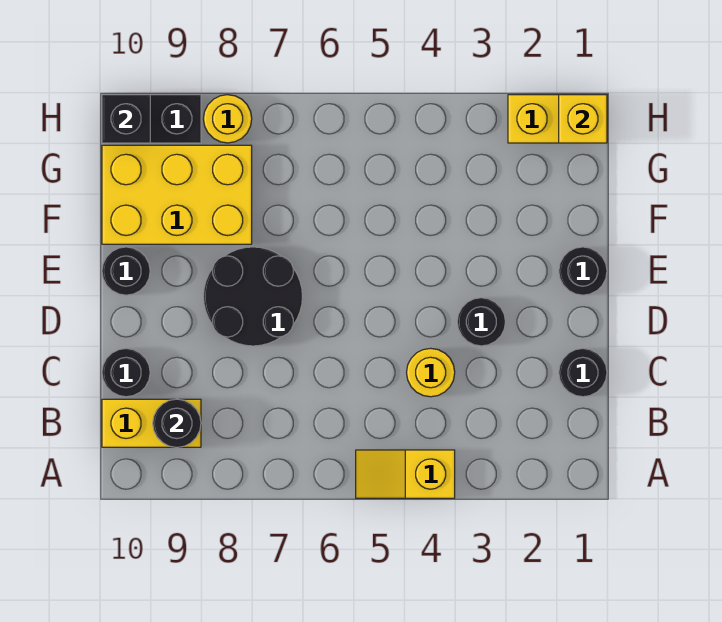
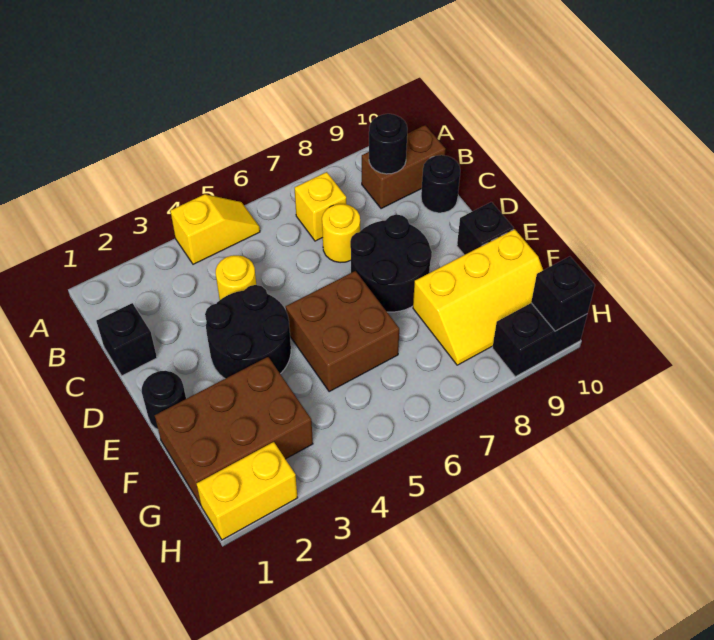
yellow 1x2 brick [102,399,201,447] -> brown 1x2 brick [362,125,446,209]
black 1x1 round brick [559,348,607,397] -> black 1x1 brick [97,303,157,376]
black 1x1 round brick [457,298,505,346] -> black 2x2 round brick [205,285,291,379]
none -> brown 2x2 brick [286,271,399,392]
black 1x1 round brick [102,247,150,295] -> black 1x1 brick [457,202,513,255]
none -> brown 2x3 brick [155,357,313,505]
yellow 2x3 brick [102,145,252,244] -> yellow 2x3 slope [413,229,543,365]
yellow 1x1 brick [559,95,607,143] -> yellow 1x1 brick moved to [295,172,347,241]
yellow 1x1 round brick [203,95,252,143] -> yellow 1x1 round brick moved to [322,204,360,263]

